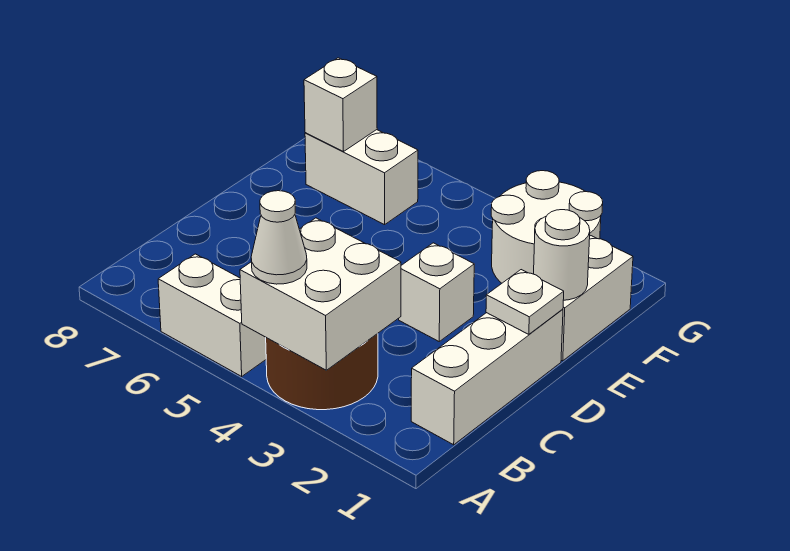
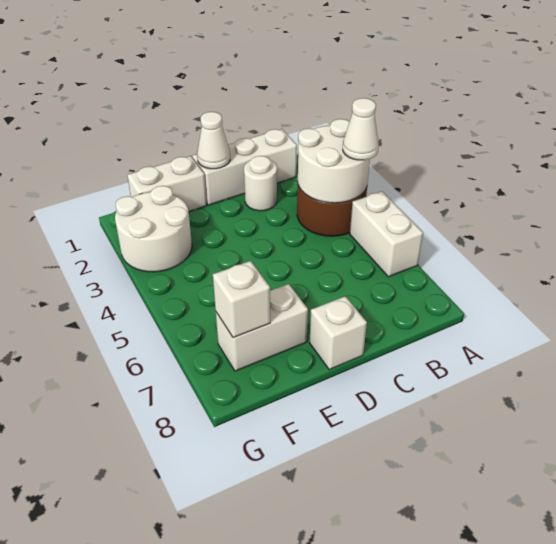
white 2x2 brick [240,218,401,370] -> white 2x2 round brick [298,119,370,203]
white 1x1 plate [486,270,564,334] -> white 1x1 cone [197,112,230,169]
white 1x1 brick [399,243,474,341] -> white 1x1 brick moved to [309,296,367,369]
white 1x1 round brick [534,210,590,300] -> white 1x1 round brick moved to [244,156,277,211]
white 1x2 brick [305,130,418,225] -> white 1x2 brick turned to [216,284,308,371]

